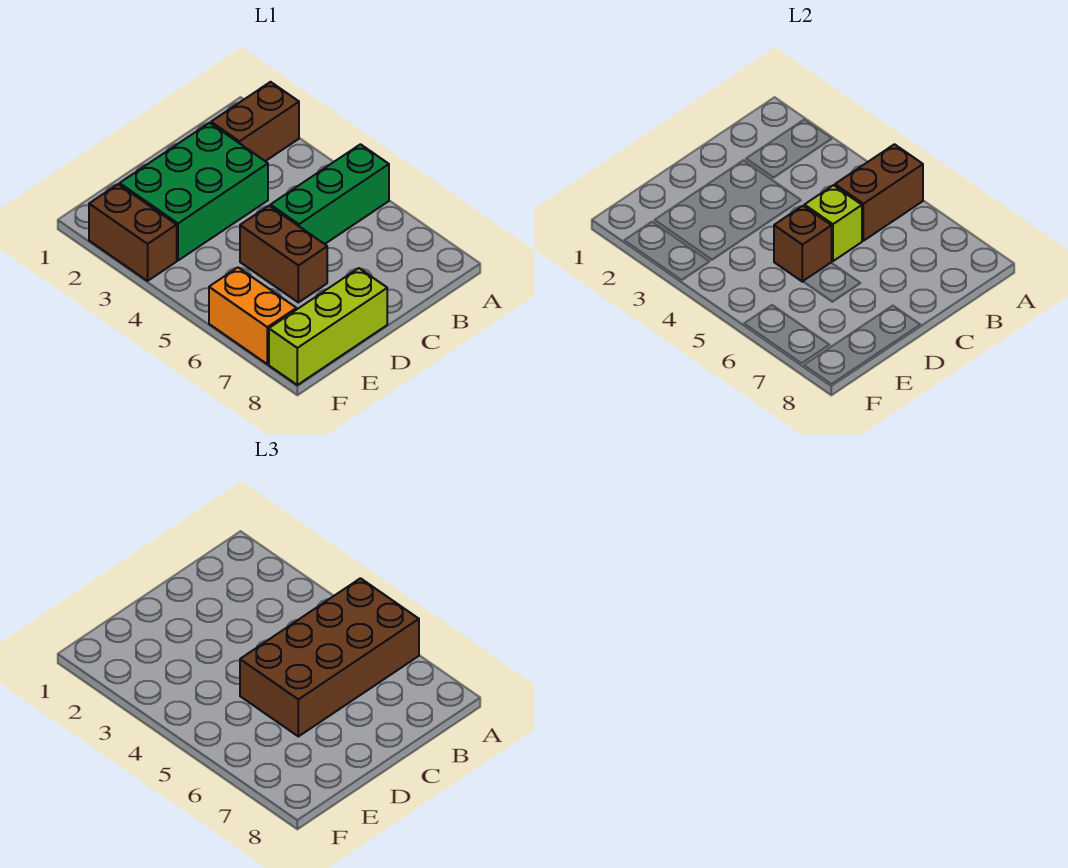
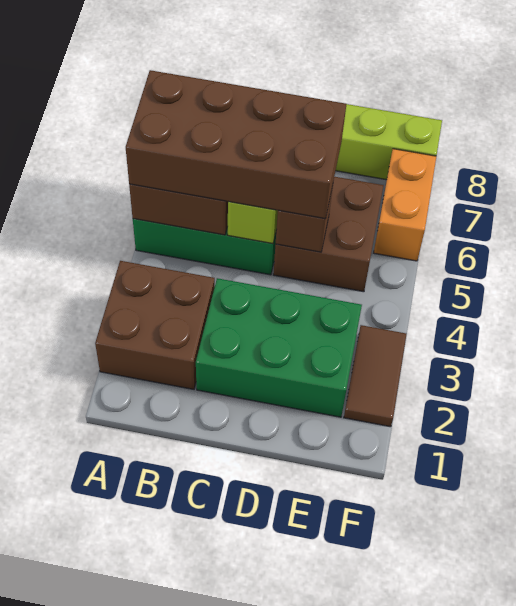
brown 1x2 brick [211,82,299,161] -> brown 2x2 brick [95,261,215,389]
brown 1x2 brick [240,206,327,302] -> brown 2x2 brick [273,177,384,292]
brown 1x2 brick [89,184,177,281] -> brown 1x2 tile [344,325,407,427]

